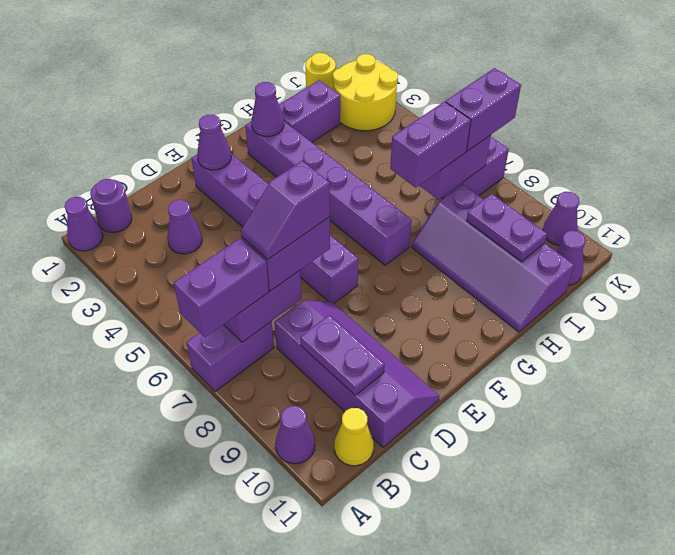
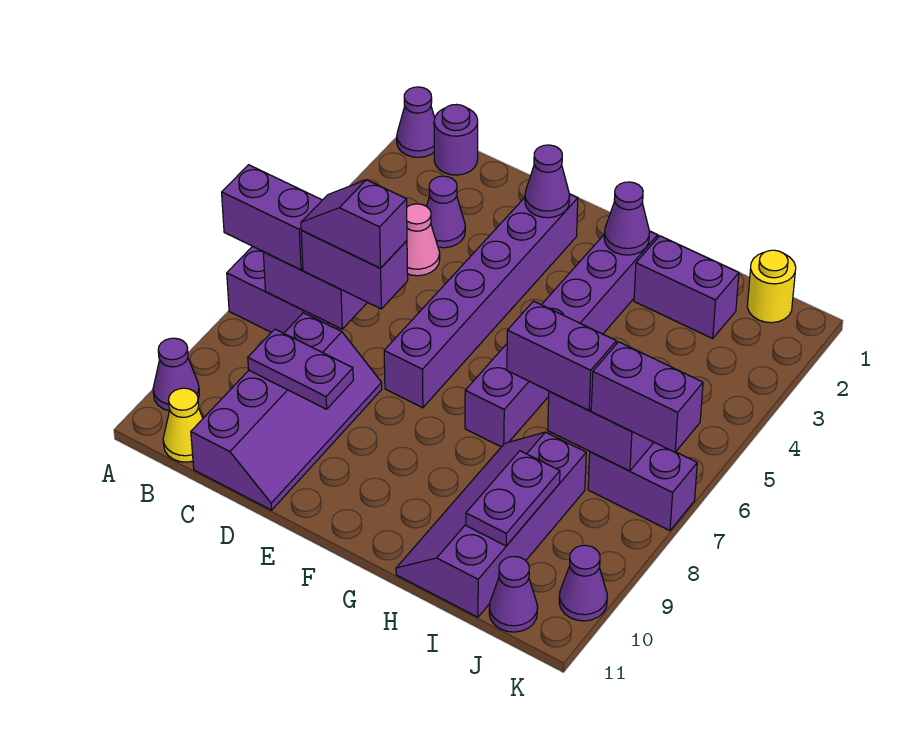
none -> pink 1x1 cone [407,204,440,276]
purple 1x2 plate [300,315,385,395] -> purple 1x2 plate turned to [248,329,353,409]
yellow 2x2 round brick [333,54,398,131] -> none

